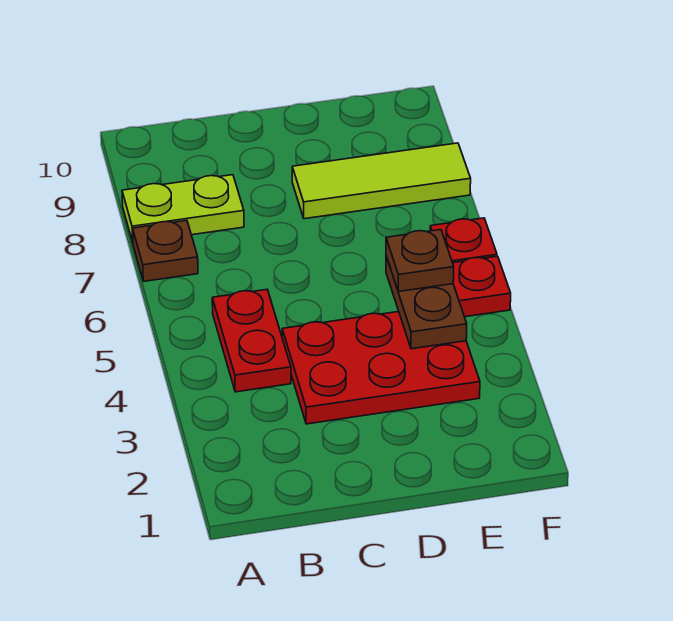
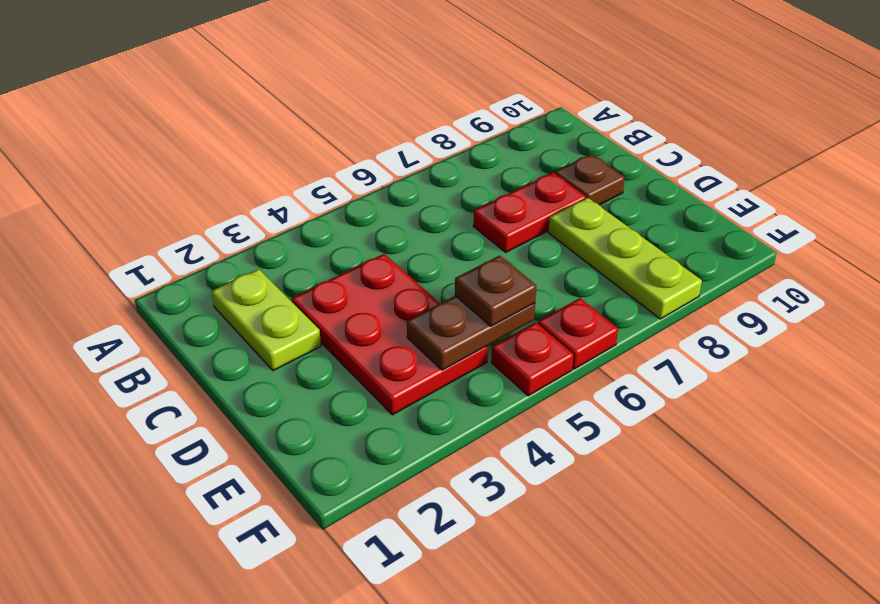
brown 1x1 plate [133,220,198,281] -> brown 1x1 plate moved to [555,154,625,205]
lime 1x2 plate [122,175,244,242] -> lime 1x2 plate moved to [212,269,321,371]
red 1x2 plate [212,290,291,392] -> red 1x2 plate moved to [473,173,586,252]
lime 1x3 tile [292,143,471,219] -> lime 1x3 plate [549,198,702,319]

